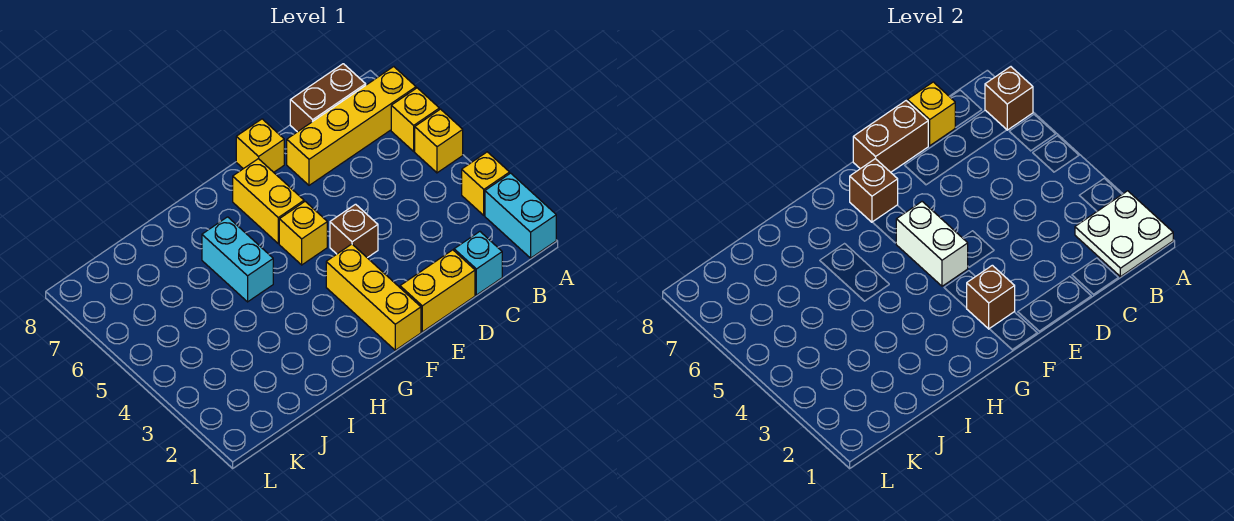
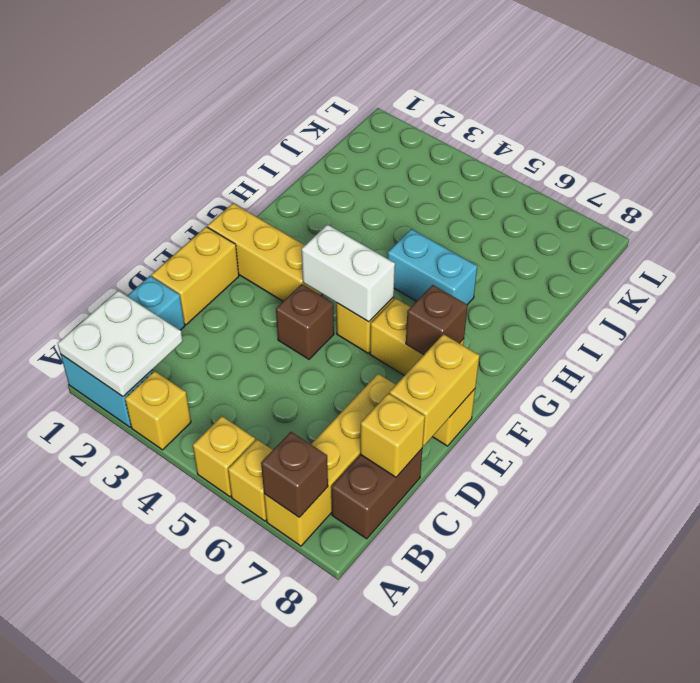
brown 1x2 brick [853,101,928,172] -> yellow 1x2 brick [389,334,479,446]
brown 1x1 brick [967,265,1015,329] -> none

